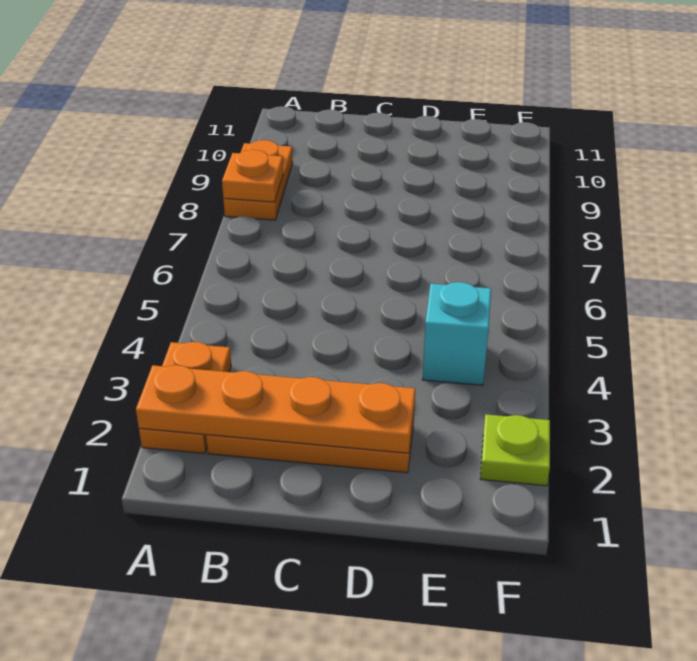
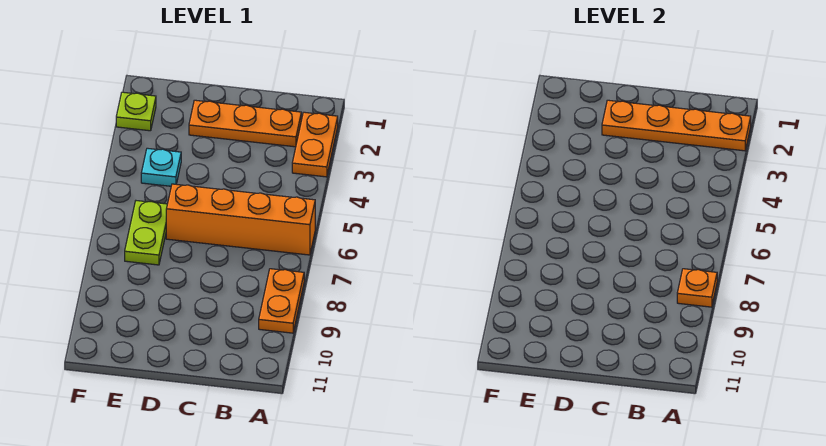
none -> orange 1x4 brick [166,184,315,255]
cyan 1x1 brick [423,282,491,385] -> cyan 1x1 plate [141,148,181,186]
none -> lime 1x2 plate [125,201,167,265]

